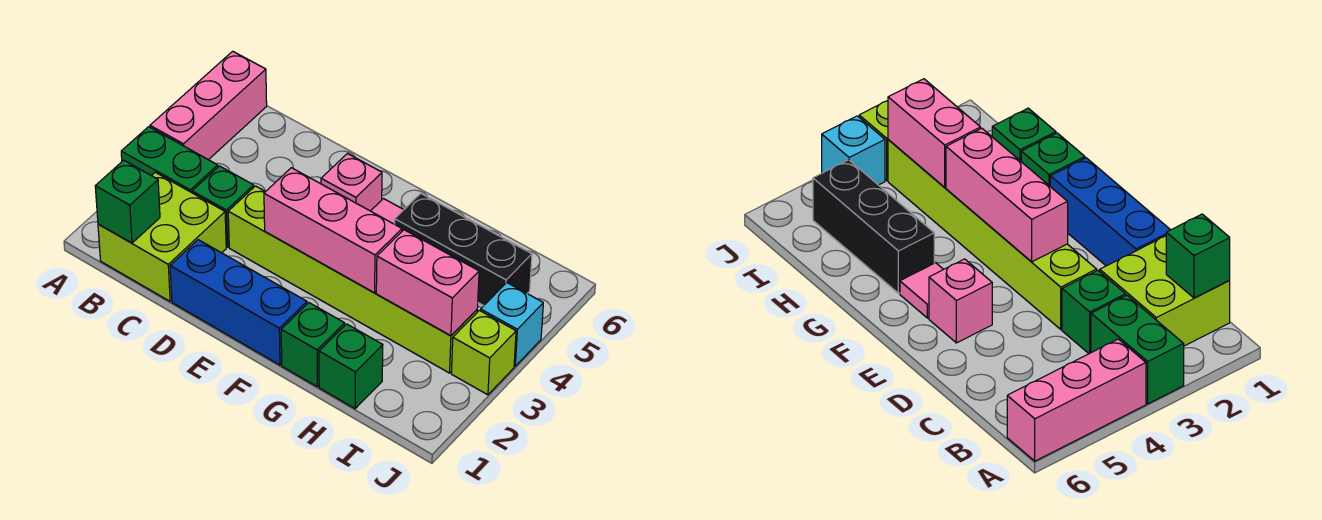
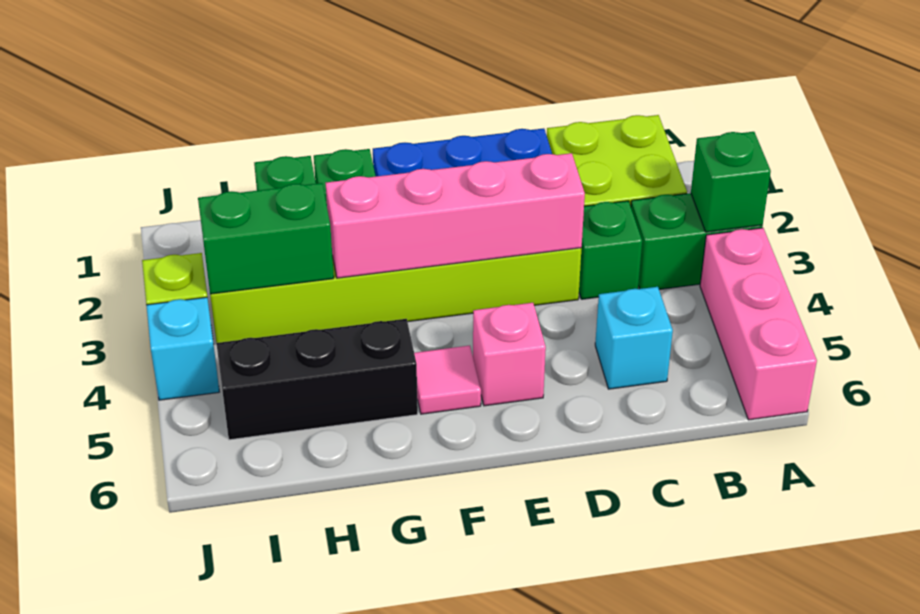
green 1x1 brick [95,160,160,243] -> green 1x1 brick moved to [691,132,771,232]
none -> cyan 1x1 brick [595,287,673,389]
pink 1x3 brick [264,168,402,293] -> pink 1x4 brick [326,153,585,278]
pink 1x2 brick [376,230,479,336] -> green 1x2 brick [198,183,334,294]

